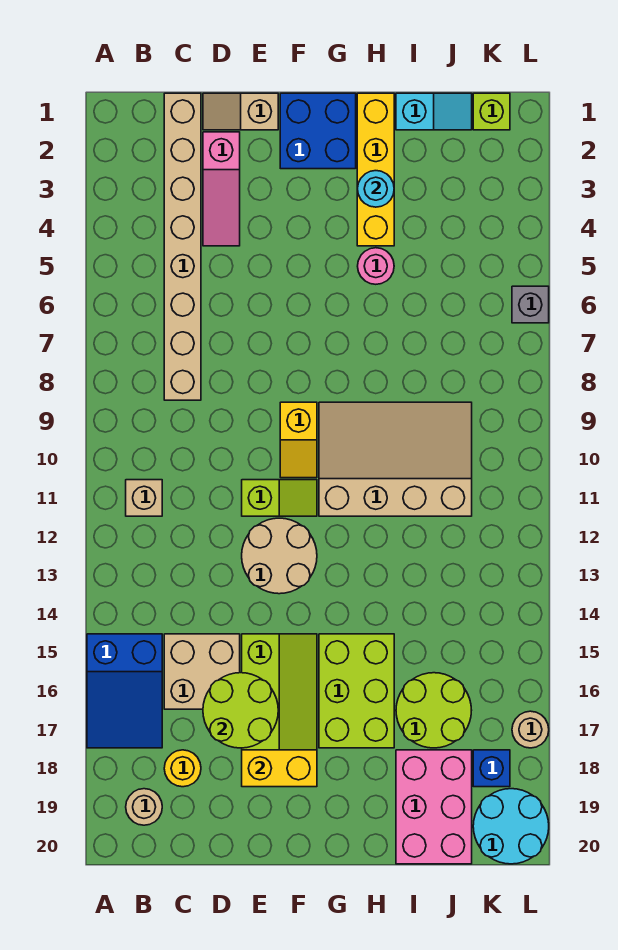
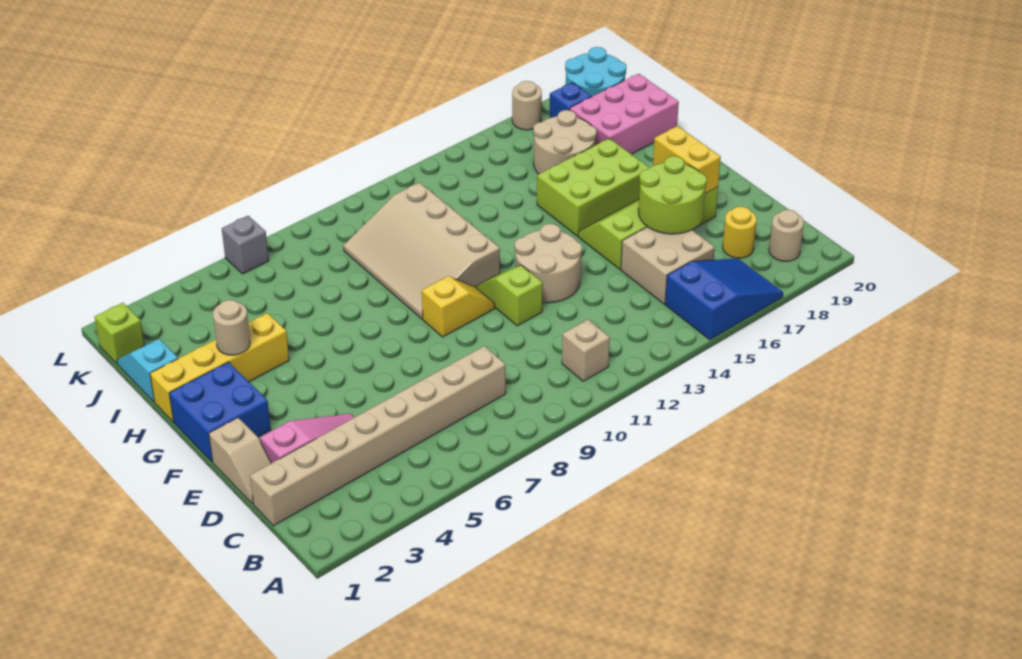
cyan 1x1 round brick [357,171,394,207] -> tan 1x1 round brick [213,300,250,355]
pink 1x1 round brick [358,248,394,284] -> none
lime 2x2 round brick [396,673,472,748] -> tan 2x2 round brick [533,110,597,174]

